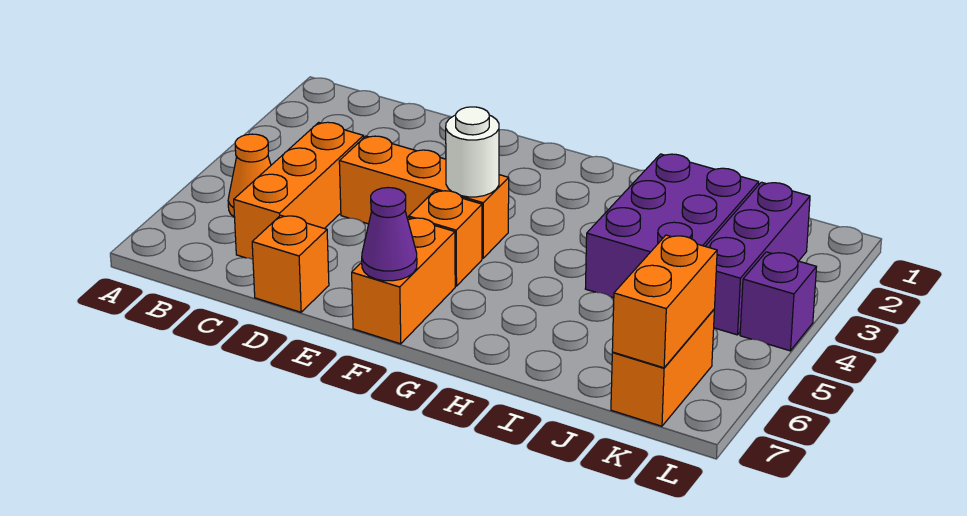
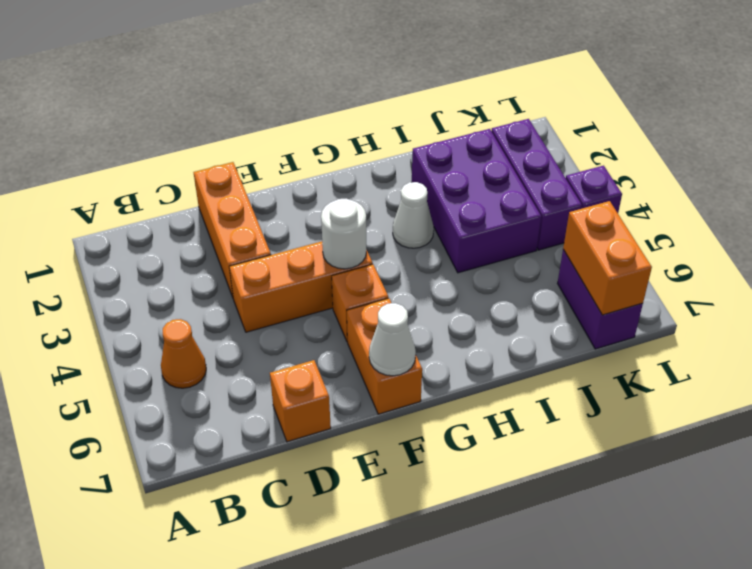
orange 1x3 brick [234,122,364,259] -> orange 1x3 brick moved to [193,162,271,297]
purple 1x1 cone [362,188,417,281] -> white 1x1 cone [369,303,416,376]
none -> white 1x1 cone [393,182,434,248]
orange 1x2 brick [611,310,714,426] -> purple 1x2 brick [558,250,643,349]

